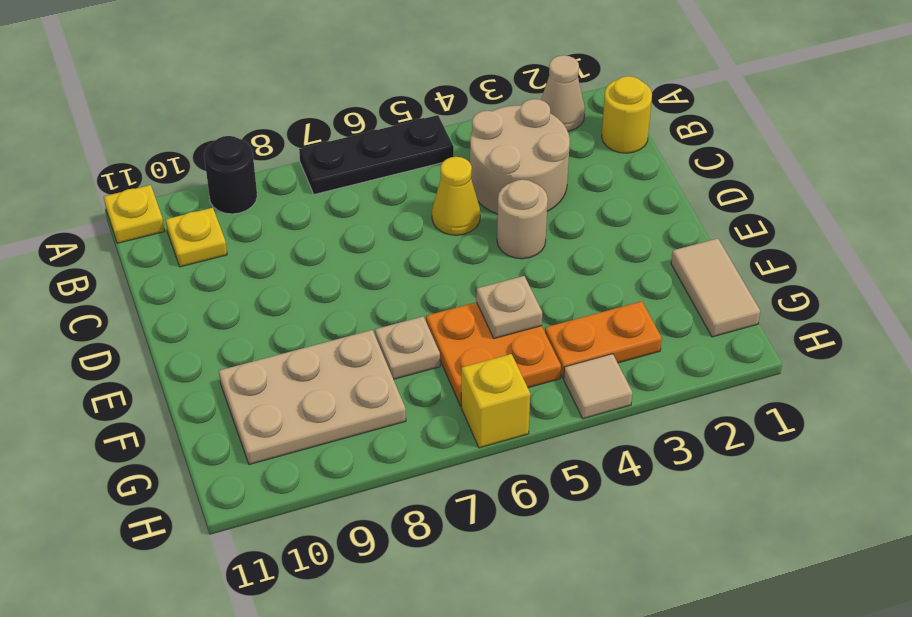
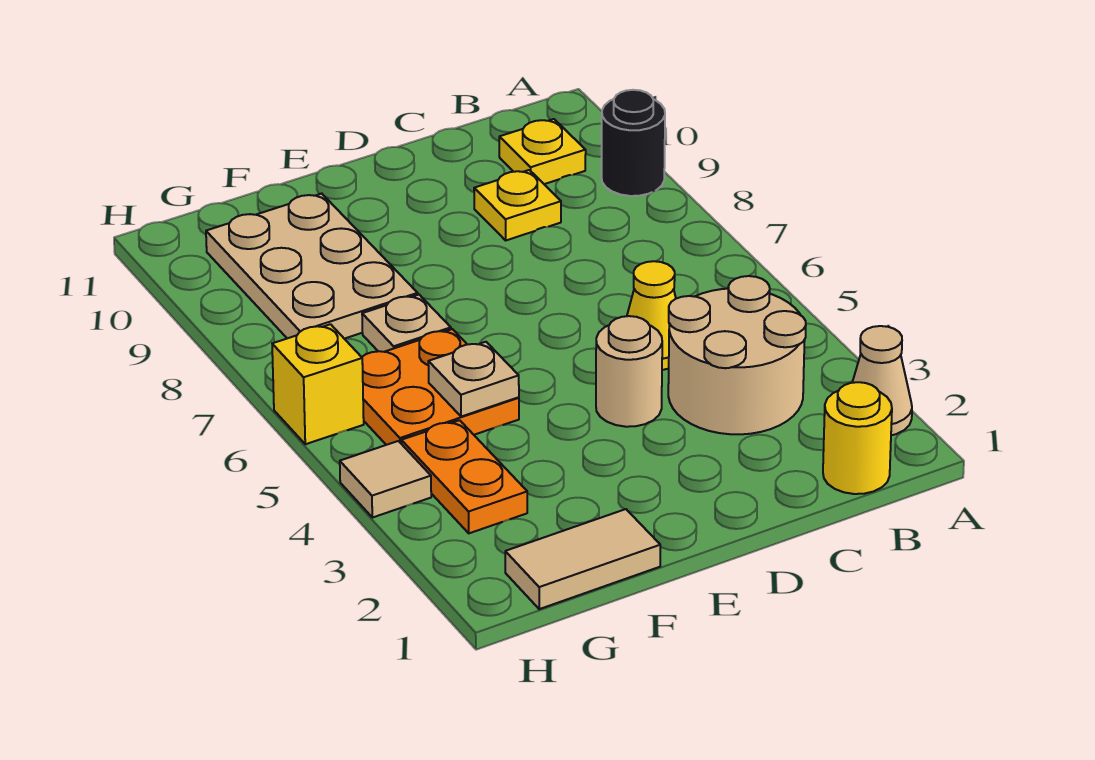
black 1x3 plate [299,115,454,194] -> none
yellow 1x1 plate [104,185,164,243] -> yellow 1x1 plate moved to [474,170,561,240]

